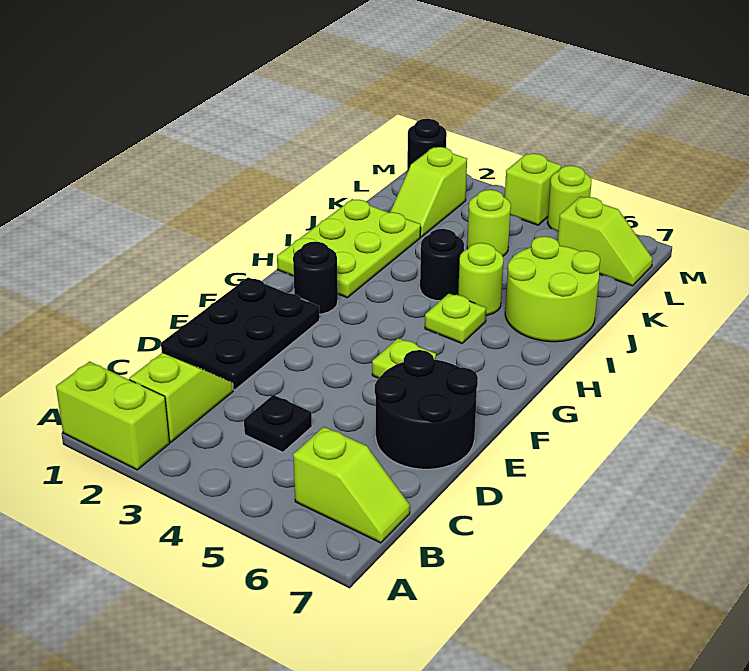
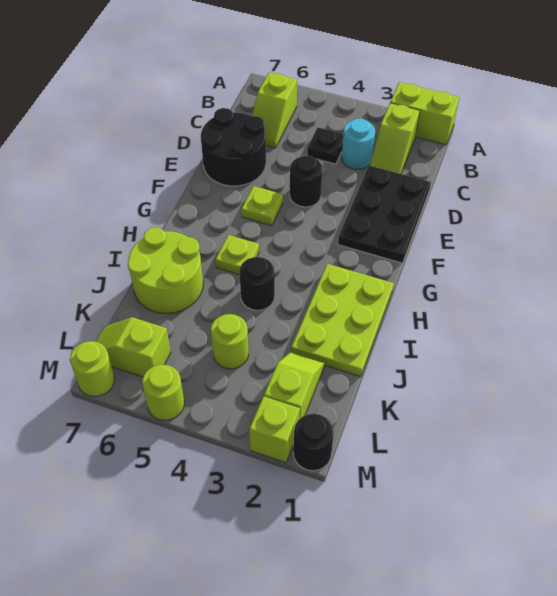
lime 1x2 slope [293,427,410,543] -> lime 1x2 slope turned to [252,72,297,148]
none -> cyan 1x1 round brick [342,119,375,169]
black 1x1 round brick [293,242,338,314] -> black 1x1 round brick moved to [290,156,323,207]
lime 1x1 round brick [458,243,503,315] -> lime 1x1 round brick moved to [70,341,115,397]
lime 1x1 brick [505,153,561,225] -> lime 1x1 brick moved to [249,396,300,463]

